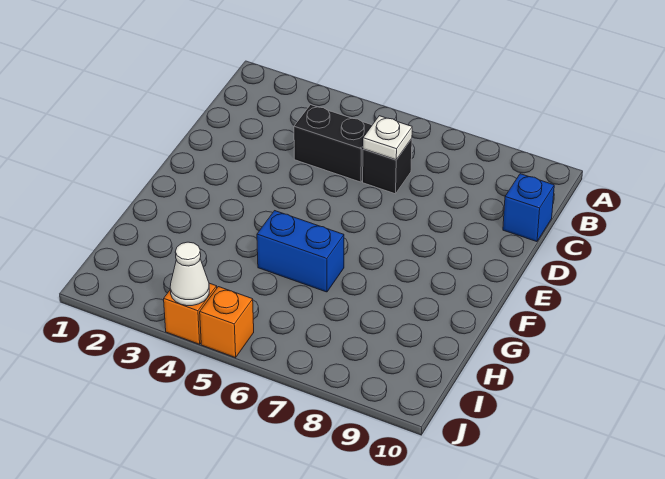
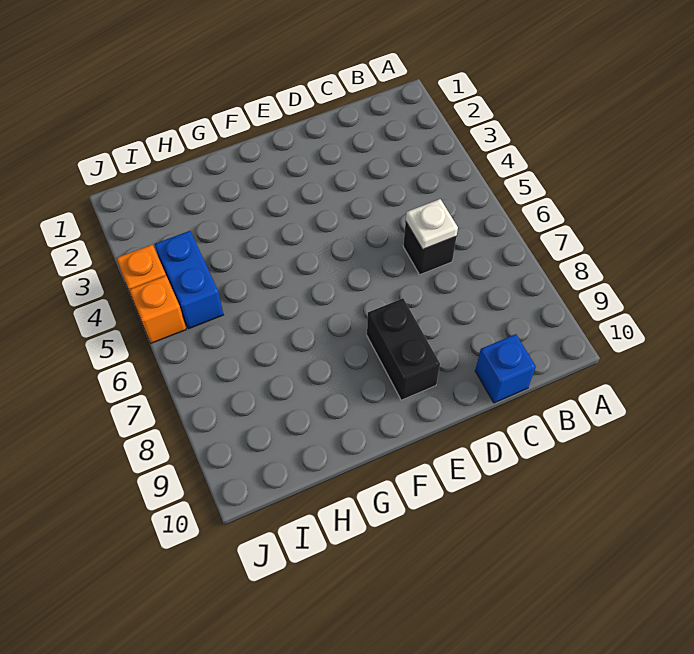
black 1x2 brick [294,105,372,182] -> black 1x2 brick moved to [367,298,440,400]
blue 1x2 brick [257,211,344,292] -> blue 1x2 brick moved to [155,231,223,329]
white 1x1 cone [170,242,209,306] -> none

